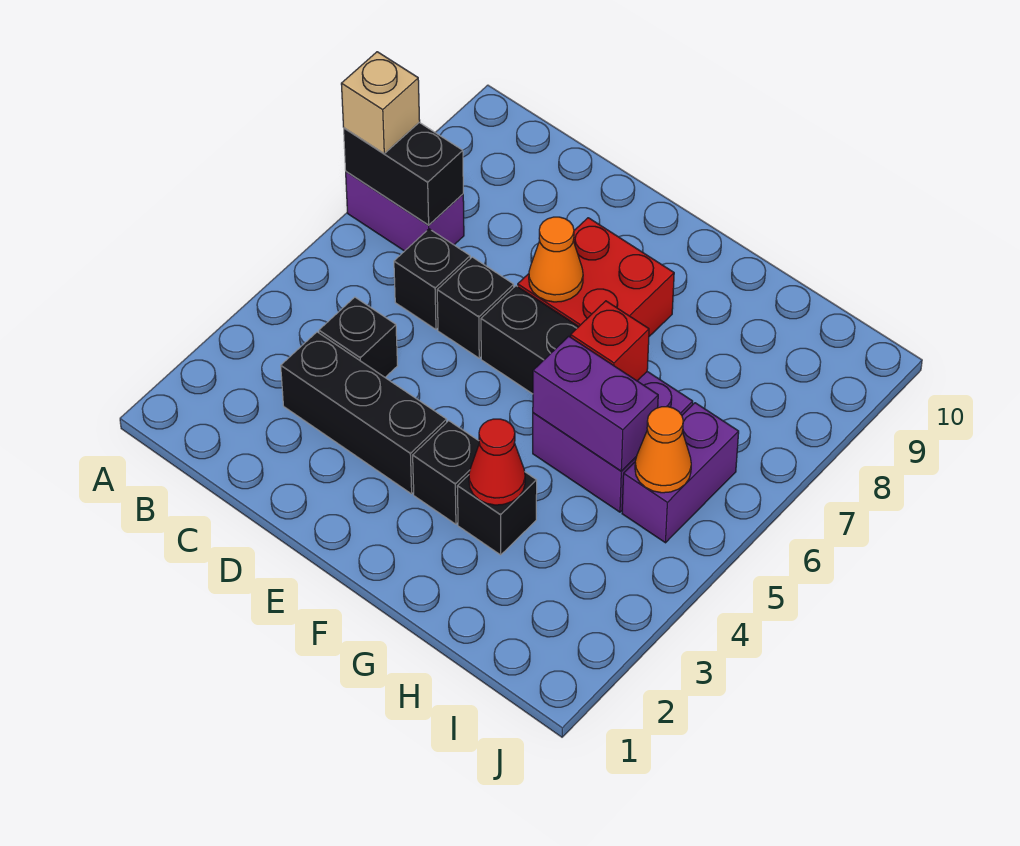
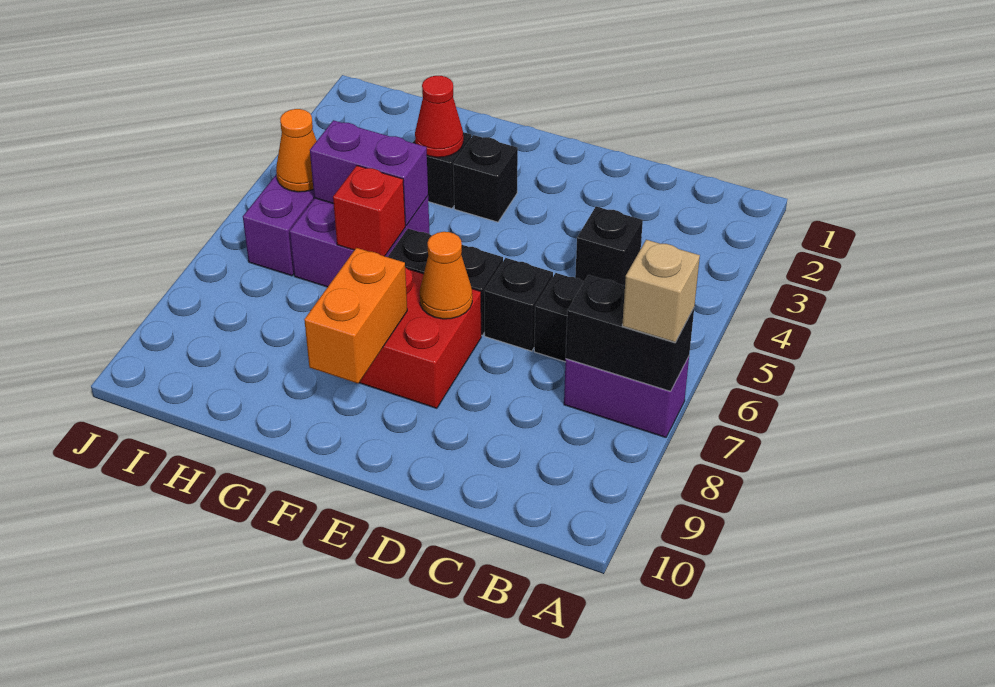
black 1x3 brick [281,332,447,494] -> none
none -> orange 1x2 brick [304,248,407,383]

